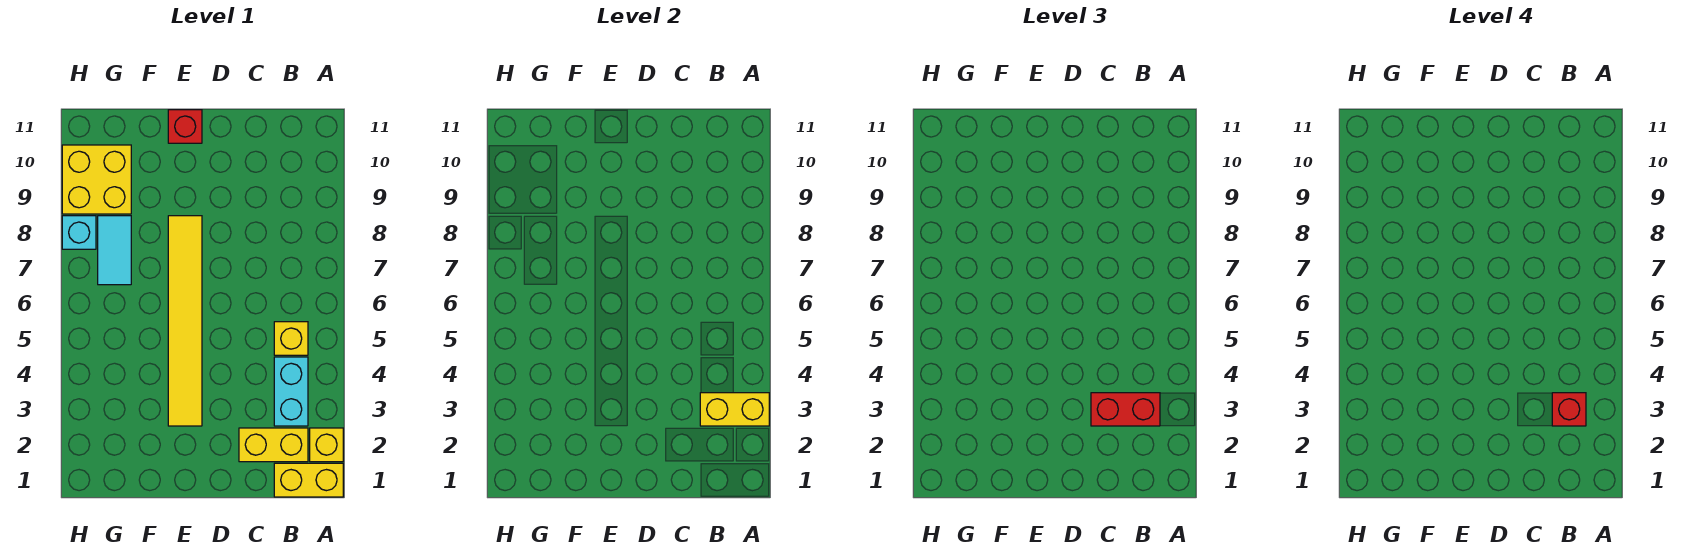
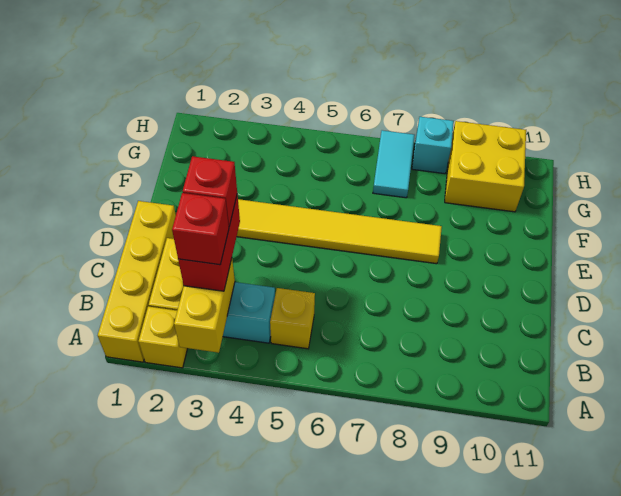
yellow 1x2 brick [274,463,343,497] -> yellow 1x4 brick [98,201,176,362]
red 1x1 brick [168,110,202,143] -> red 1x1 brick moved to [183,156,237,226]
cyan 1x2 tile [98,216,131,285] -> cyan 1x2 tile turned to [373,130,415,198]

